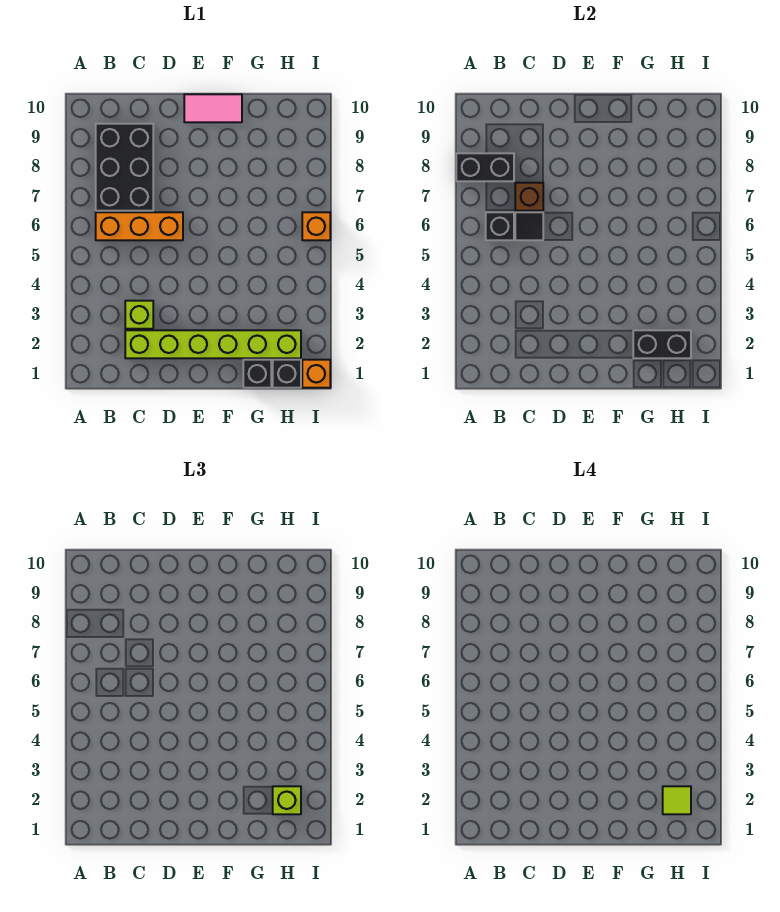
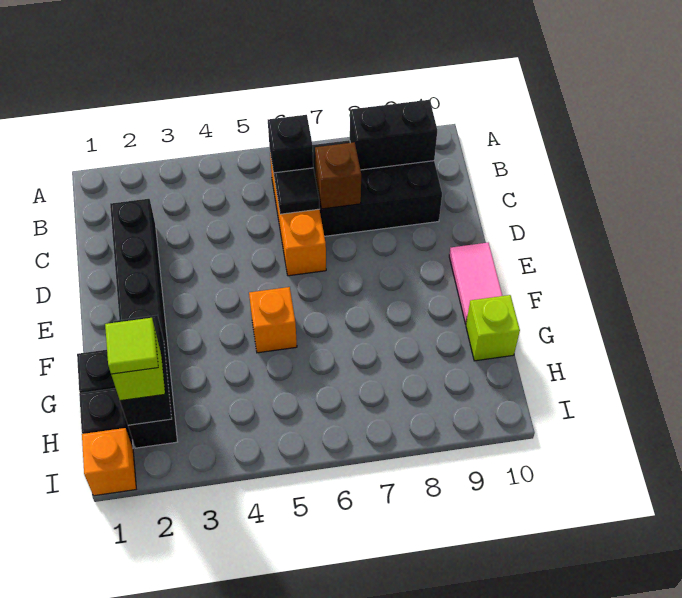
black 1x2 brick [456,153,514,181] -> black 1x2 brick turned to [350,100,437,170]
lime 1x6 brick [125,330,301,358] -> black 1x6 brick [110,199,177,448]
lime 1x1 brick [125,301,153,329] -> lime 1x1 brick moved to [466,295,520,361]
orange 1x1 brick [302,212,330,240] -> orange 1x1 brick moved to [249,287,297,353]

